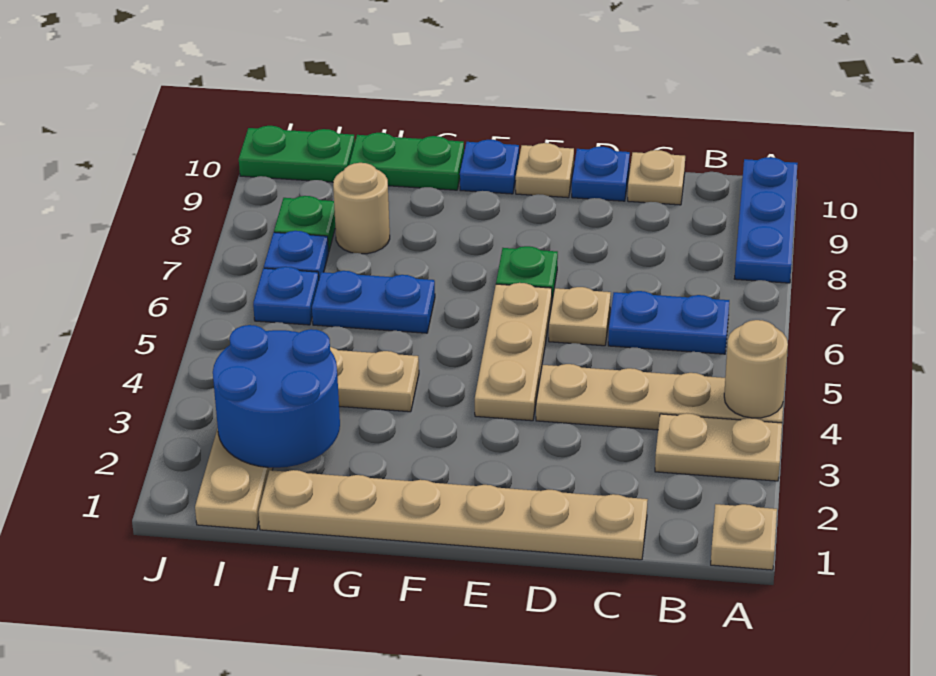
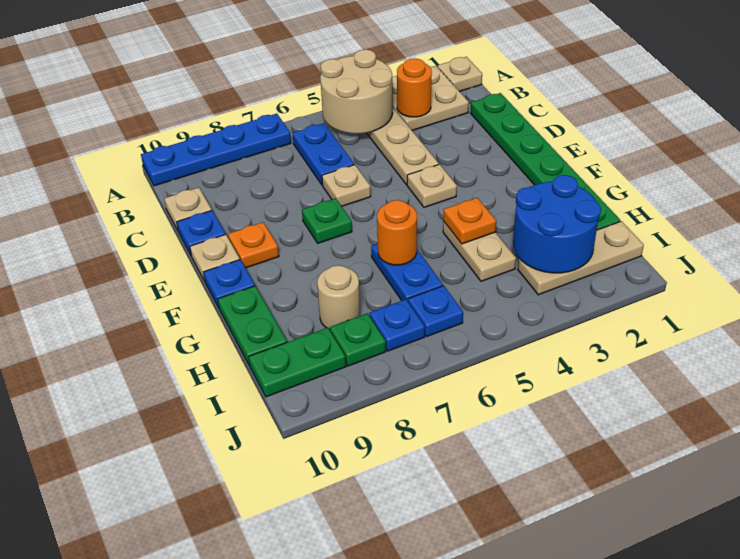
tan 1x2 plate [655,413,782,481] -> tan 2x2 plate [392,66,469,130]
tan 1x1 round brick [724,320,788,418] -> tan 2x2 round brick [320,49,393,134]
blue 1x3 plate [734,157,798,283] -> blue 1x4 plate [141,114,291,186]
none -> orange 1x1 round brick [397,58,432,117]
tan 1x6 plate [258,470,648,560] -> green 1x6 plate [470,93,620,230]
tan 1x3 plate [475,283,552,421] -> tan 1x1 plate [407,164,457,207]
none -> orange 1x1 plate [228,222,279,268]
none -> orange 1x1 plate [443,198,496,244]
none -> orange 1x1 round brick [377,200,417,265]
green 1x2 plate [239,126,355,182] -> green 1x2 plate turned to [249,328,346,397]

